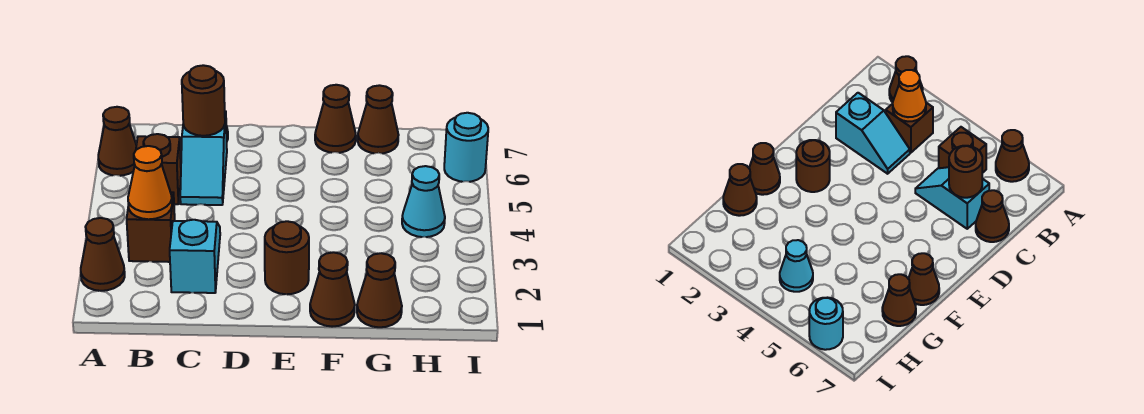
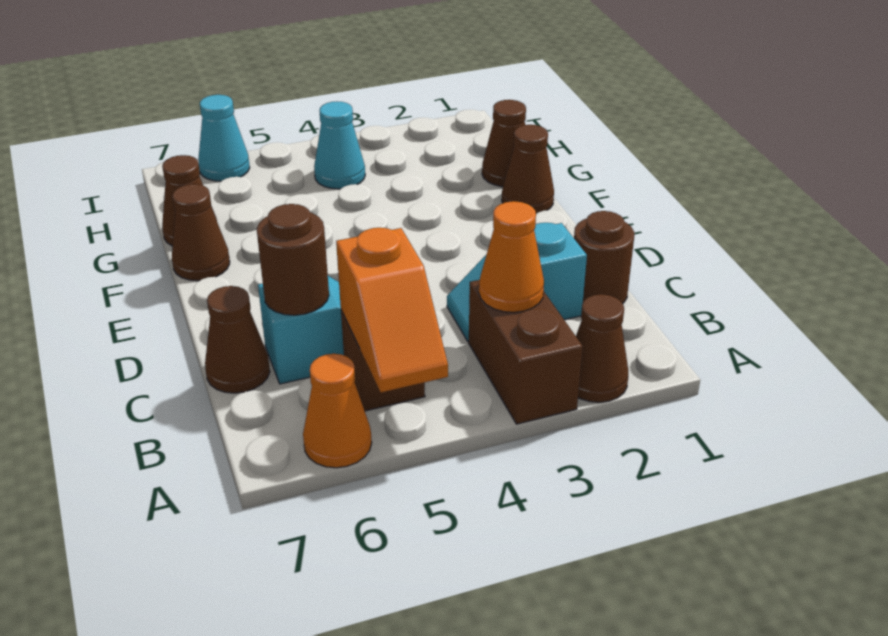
none -> orange 1x2 slope [336,228,448,392]
brown 1x1 cone [98,107,136,176] -> orange 1x1 cone [303,354,372,468]
brown 1x1 brick [127,192,175,262] -> brown 1x2 brick [469,280,583,424]
brown 1x1 round brick [265,221,309,294] -> brown 1x1 round brick moved to [574,211,634,303]
cyan 1x1 round brick [444,113,488,182] -> cyan 1x1 cone [198,95,250,181]

